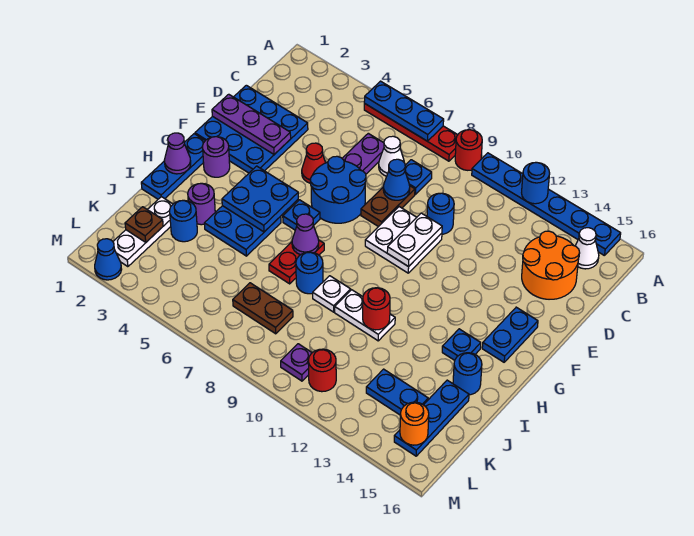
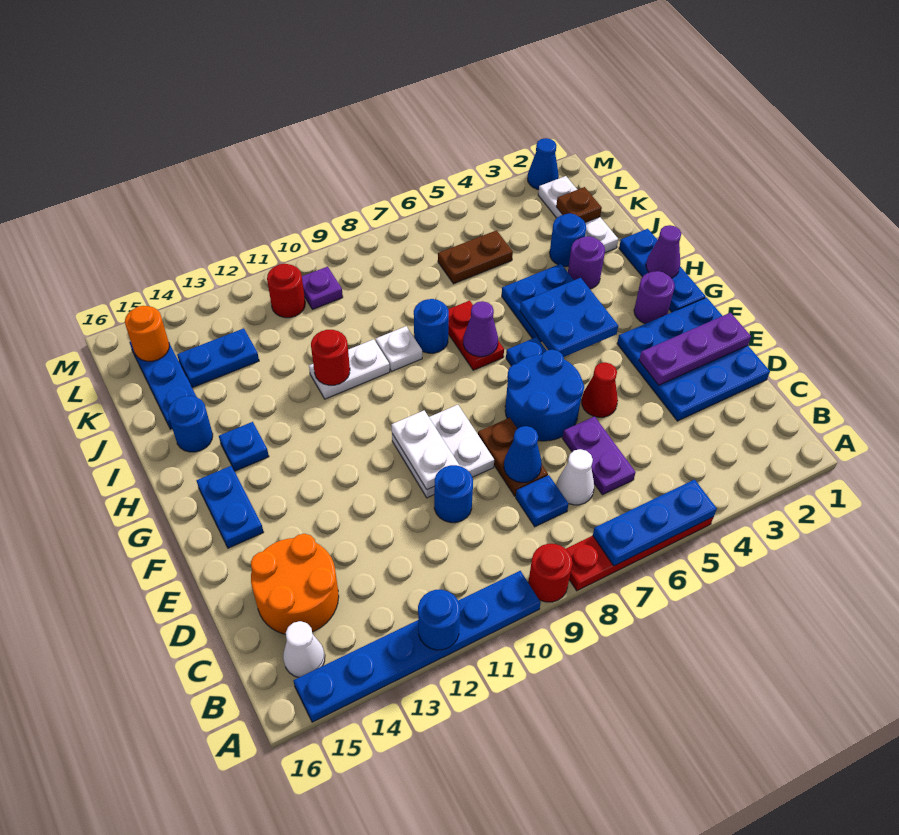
brown 1x2 plate [233,283,293,334] -> brown 1x2 plate moved to [438,230,513,284]

